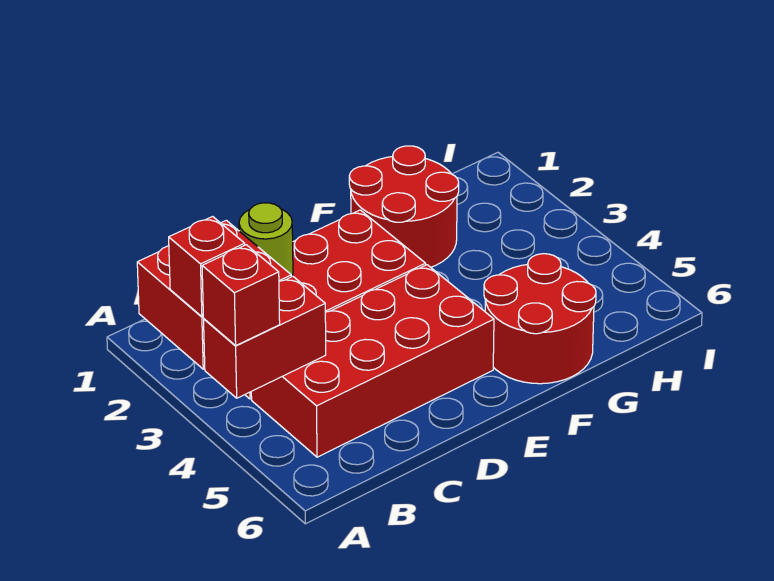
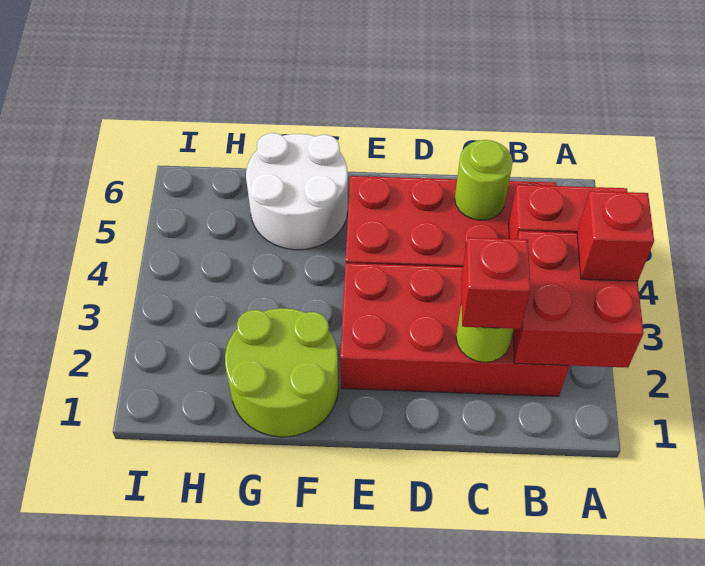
red 1x1 brick [202,245,280,345] -> red 1x1 brick moved to [461,238,530,329]
none -> lime 1x1 round brick [455,140,513,220]
red 2x2 round brick [349,146,459,267] -> lime 2x2 round brick [225,308,338,437]
red 2x2 round brick [484,254,596,384] -> white 2x2 round brick [246,133,348,250]

